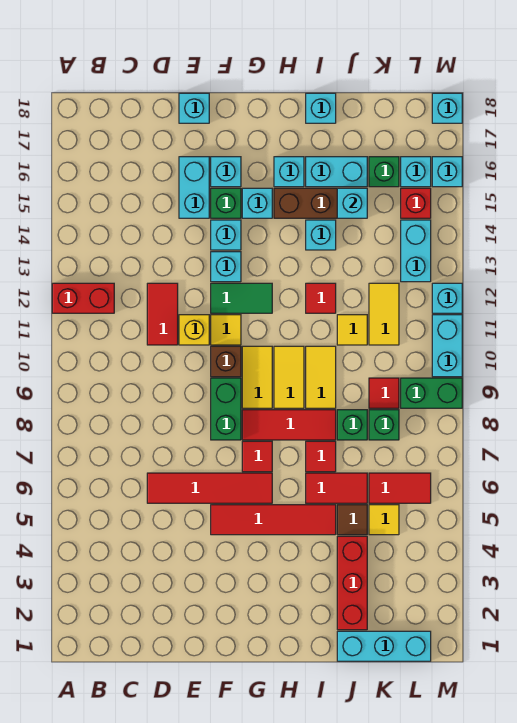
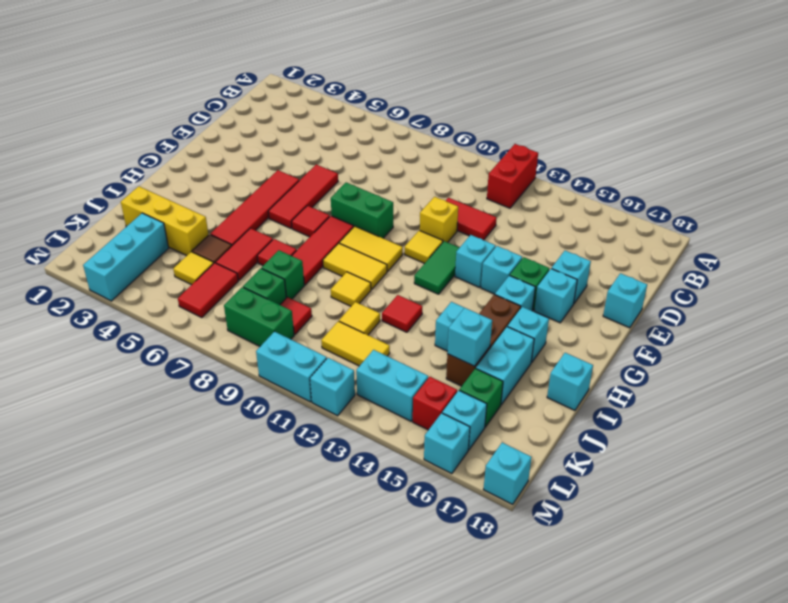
red 1x4 tile [147,473,272,503] -> red 1x3 tile [268,164,338,228]
cyan 1x2 brick [179,157,209,218] -> cyan 1x1 brick [552,251,591,303]
brown 1x1 brick [211,346,241,377] -> none
yellow 1x2 tile [306,346,336,408] -> yellow 1x1 tile [331,272,371,306]
cyan 1x3 brick [337,631,431,661] -> cyan 1x3 brick moved to [83,213,169,301]
red 1x3 brick [337,536,367,630] -> yellow 1x3 brick [121,186,208,256]
green 1x2 brick [401,378,462,408] -> green 1x2 brick turned to [224,287,294,346]

